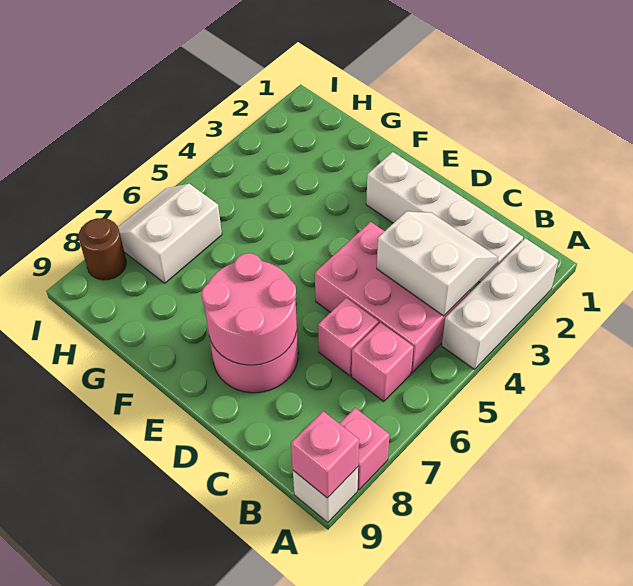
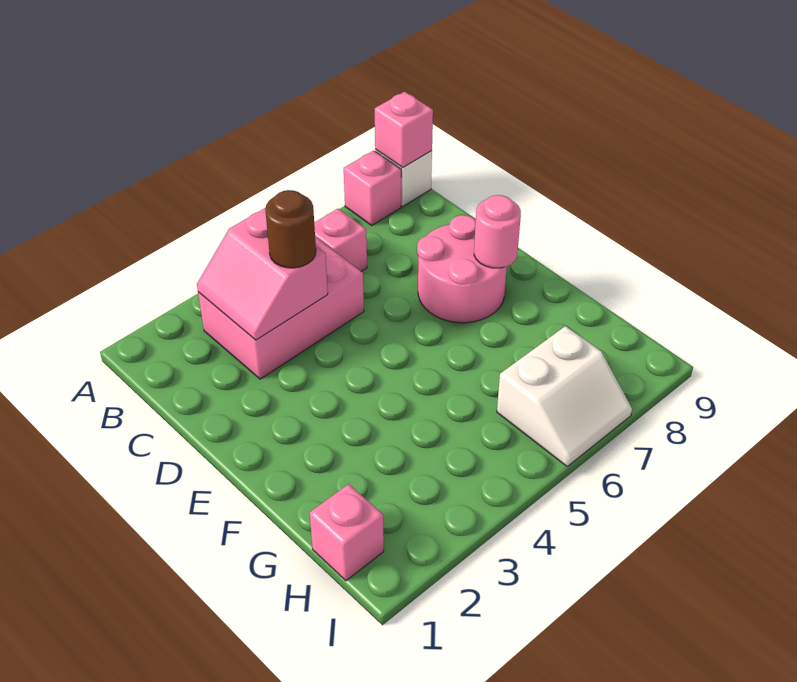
white 1x3 brick [442,238,559,369] -> none
white 1x4 brick [366,152,523,282] -> none
white 2x2 slope [377,211,498,316] -> pink 2x2 slope [197,208,328,340]
pink 2x3 brick [315,222,470,373] -> pink 2x3 brick turned to [198,237,364,379]
pink 1x1 brick [318,298,379,376] -> pink 1x1 brick moved to [310,484,384,581]
pink 2x2 round brick [202,253,297,365] -> pink 1x1 round brick [474,195,521,268]
brown 1x1 round brick [79,218,126,280] -> brown 1x1 round brick moved to [265,190,316,268]

